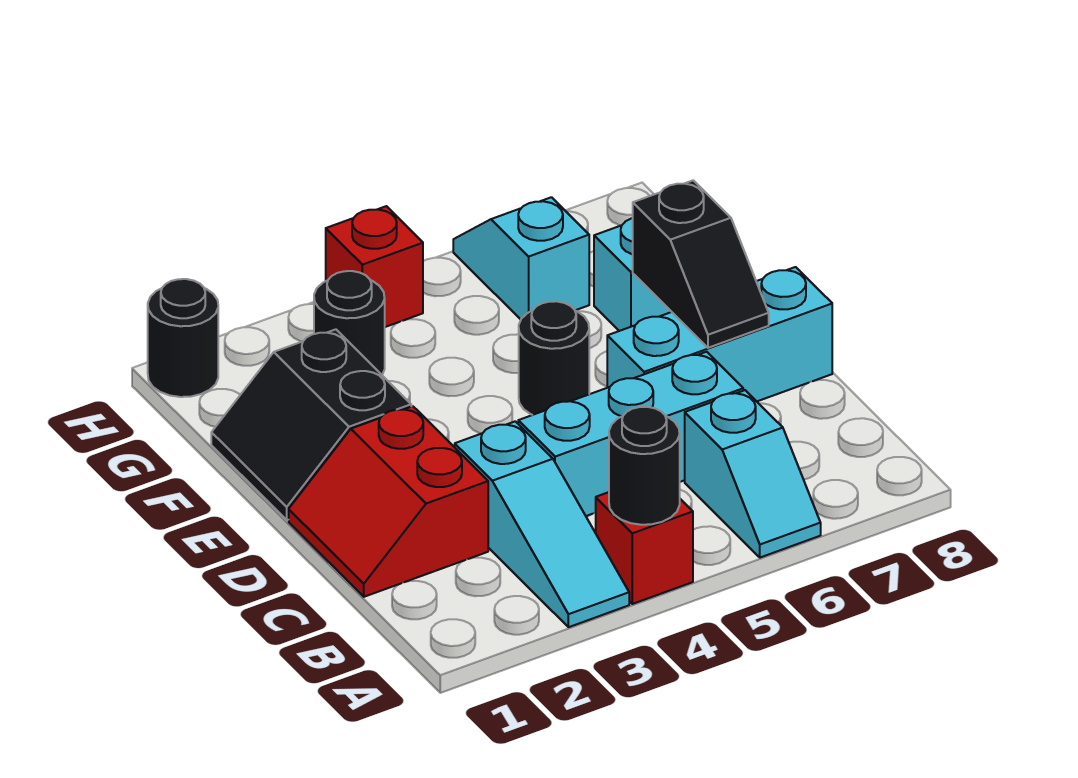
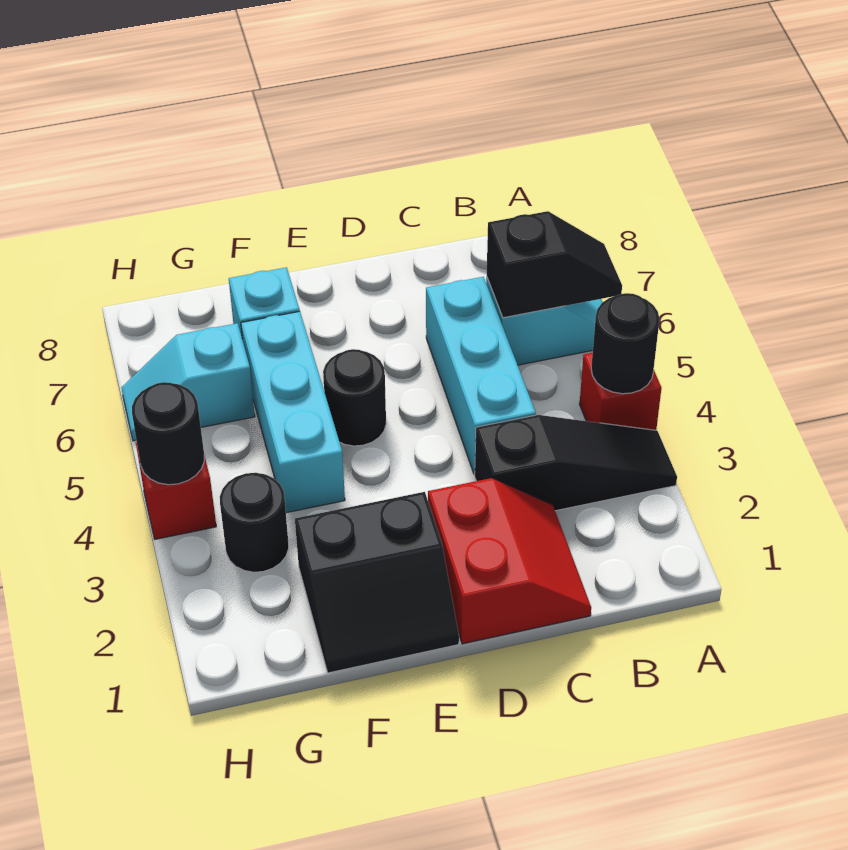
cyan 1x3 slope [455,421,629,627] -> black 1x3 slope [475,415,677,511]
red 2x2 slope [289,406,488,597] -> red 2x2 slope turned to [428,478,591,644]
cyan 1x3 brick [607,267,832,401] -> cyan 1x3 brick moved to [241,311,345,513]
black 1x2 slope [633,180,769,348] -> black 1x2 slope moved to [487,211,622,318]
black 1x1 round brick [148,279,218,397] -> black 1x1 round brick moved to [132,382,204,485]

